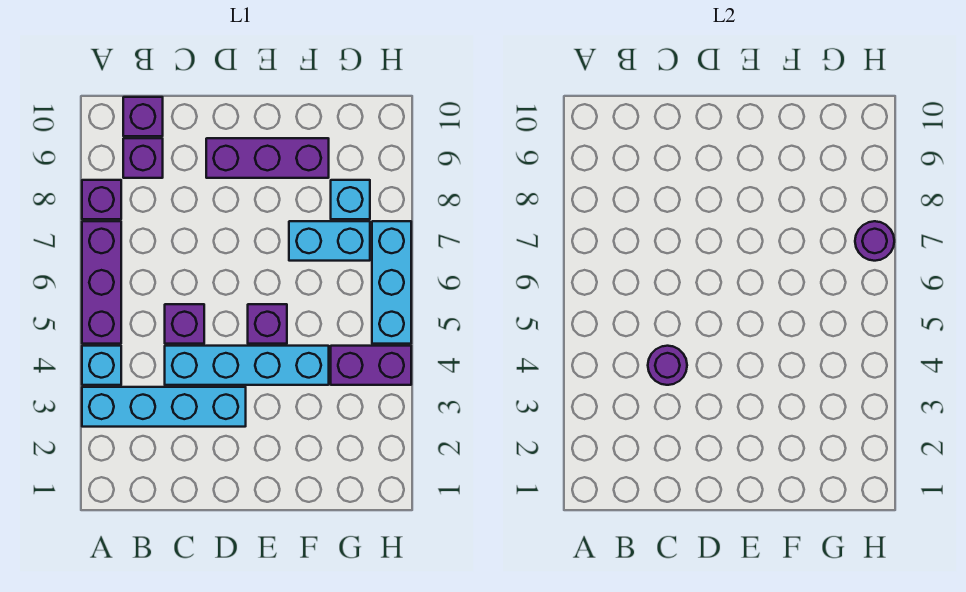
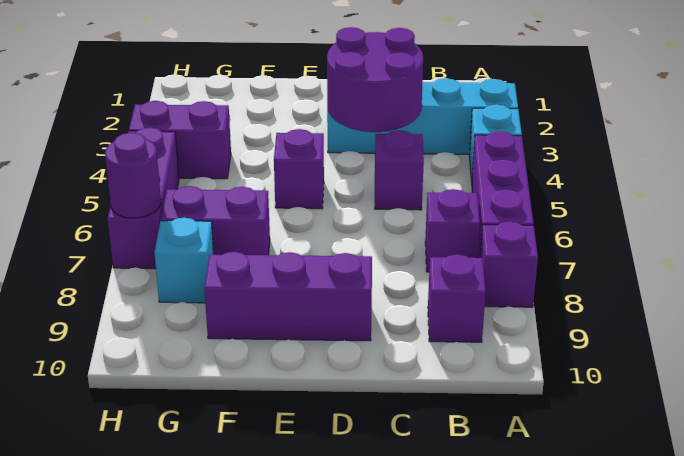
purple 1x1 brick [123,97,163,136] -> purple 1x1 brick moved to [425,189,480,272]
cyan 1x4 brick [165,346,329,385] -> none
purple 1x1 round brick [648,346,687,385] -> purple 2x2 round brick [327,27,423,132]
cyan 1x2 brick [289,221,370,261] -> purple 1x2 brick [161,186,270,255]
cyan 1x3 brick [372,221,411,344] -> purple 1x3 brick [107,127,179,269]

